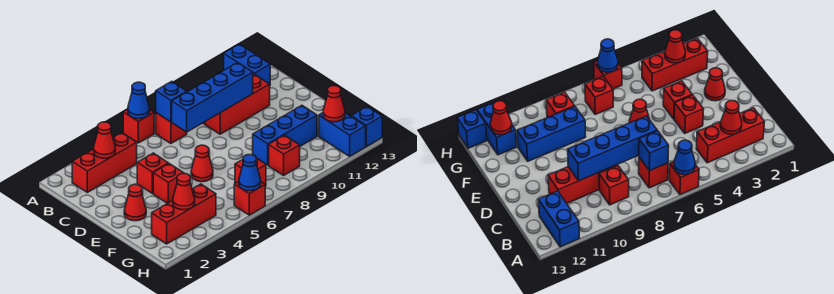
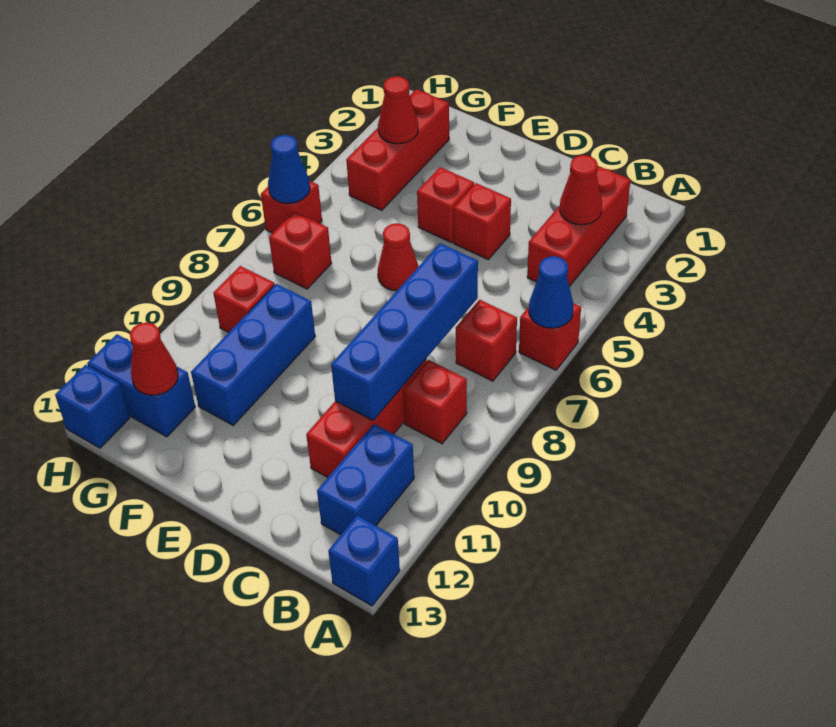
blue 1x2 brick [224,44,270,84] -> blue 1x2 brick turned to [317,424,414,535]
blue 1x1 brick [156,81,187,122] -> blue 1x1 brick moved to [328,516,400,606]
red 1x1 cone [124,184,146,221] -> none

